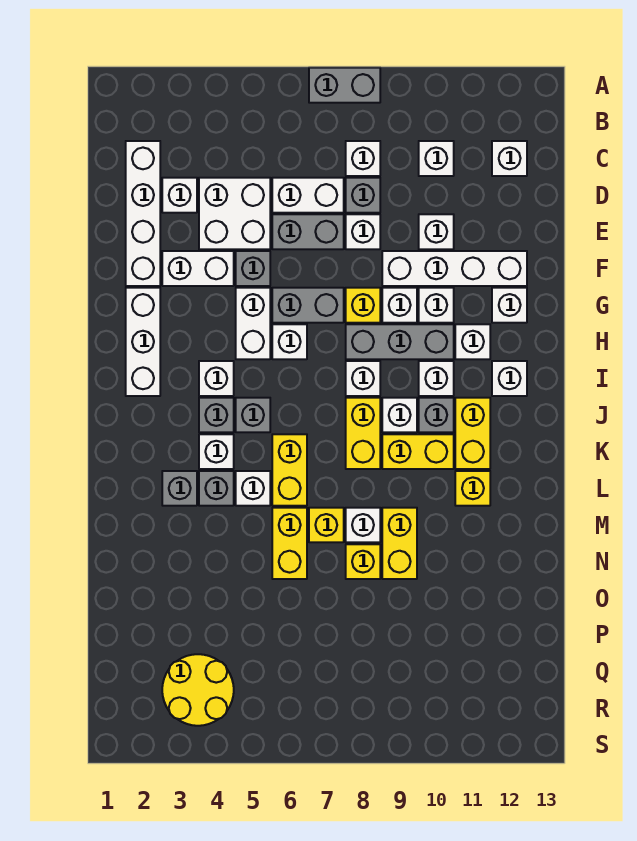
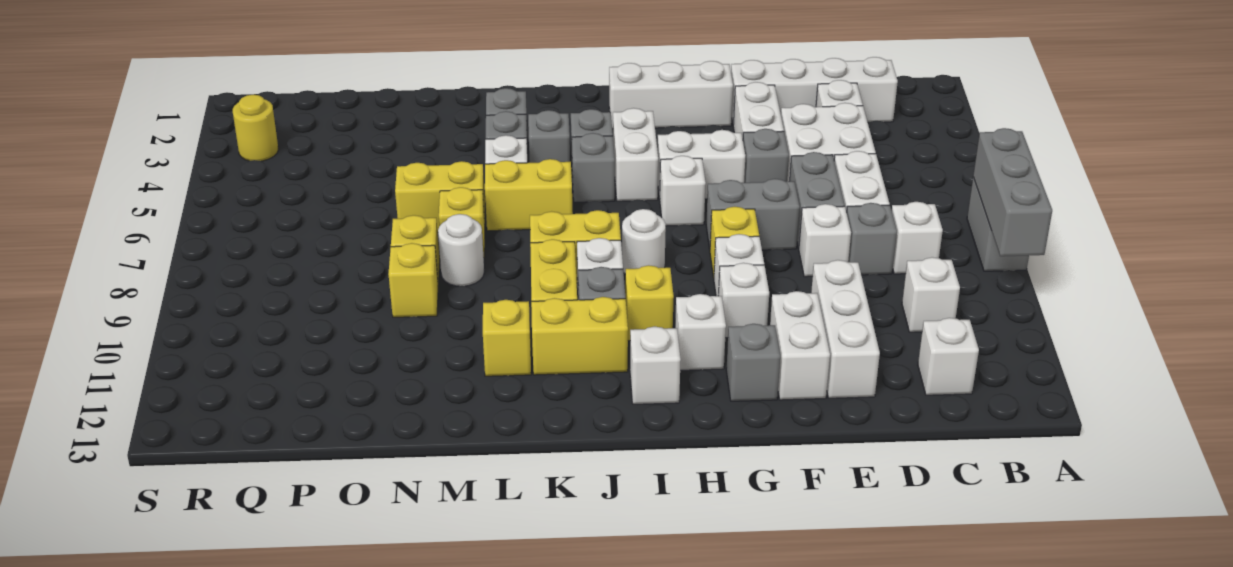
white 1x1 brick [419,214,454,249] -> white 1x3 brick [811,260,880,398]
white 1x4 brick [382,251,527,286] -> white 1x2 brick [770,291,830,400]
grey 1x2 brick [272,288,344,323] -> grey 1x2 brick turned to [706,179,800,250]
white 1x1 brick [492,288,527,323] -> grey 1x1 brick [726,324,780,401]
grey 1x3 brick [346,324,454,359] -> grey 1x3 brick moved to [973,128,1052,256]
white 1x1 brick [199,361,234,396] -> white 1x2 brick [613,108,658,201]
white 1x1 brick [346,361,380,396] -> white 1x1 round brick [622,209,666,274]
white 1x1 brick [419,361,454,396] -> yellow 1x1 brick [625,265,674,341]
white 1x1 brick [199,434,234,469] -> grey 1x1 brick [528,110,570,163]
white 1x1 brick [346,508,380,542] -> white 1x1 round brick [438,214,484,286]
yellow 1x2 brick [382,508,417,579] -> yellow 1x1 brick [388,243,438,317]
yellow 2x2 round brick [162,654,234,726] -> yellow 1x1 round brick [233,95,279,161]

